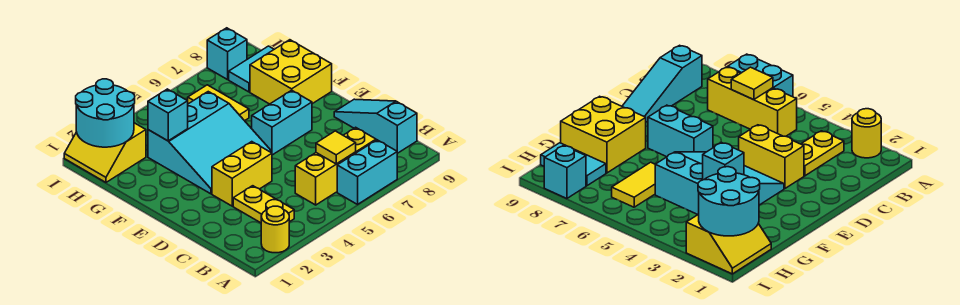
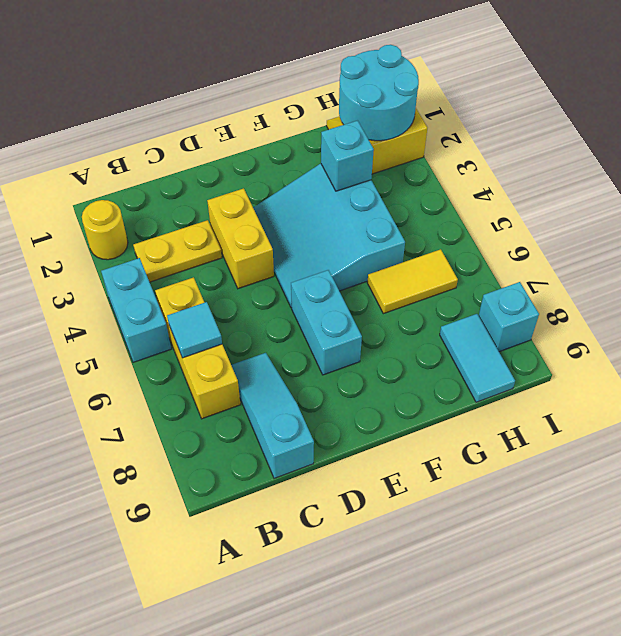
cyan 1x2 brick [337,140,397,204] -> cyan 1x2 brick moved to [101,258,171,363]
yellow 1x1 tile [316,131,356,164] -> cyan 1x1 tile [167,302,222,358]
cyan 1x3 slope [334,99,417,153] -> cyan 1x3 slope turned to [231,353,314,478]
yellow 2x2 brick [250,40,332,104] -> none

